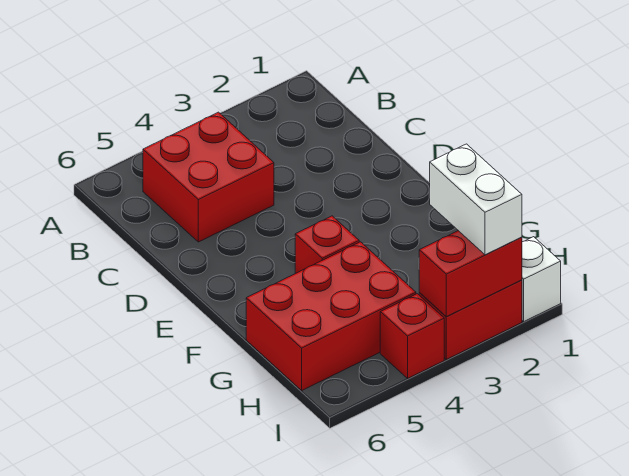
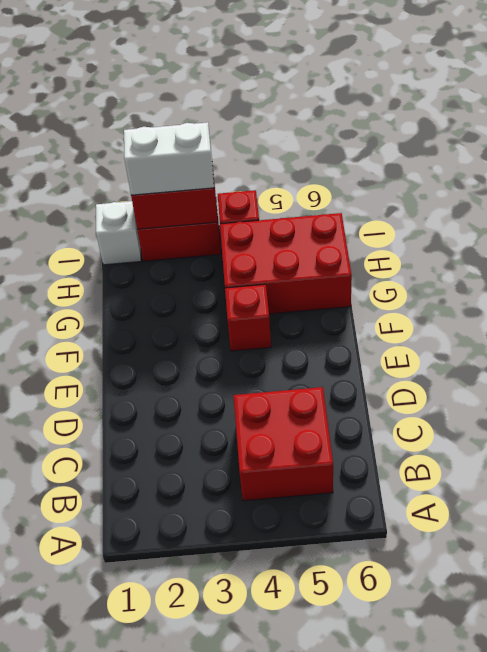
white 1x2 brick [430,144,522,255] -> white 1x2 brick turned to [124,122,214,195]

